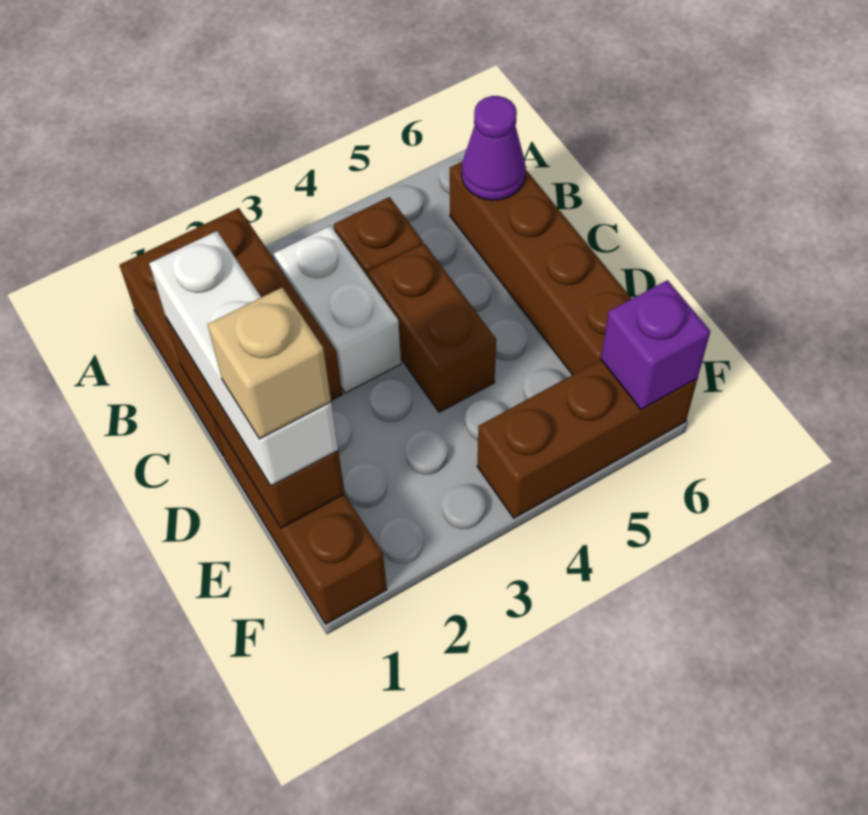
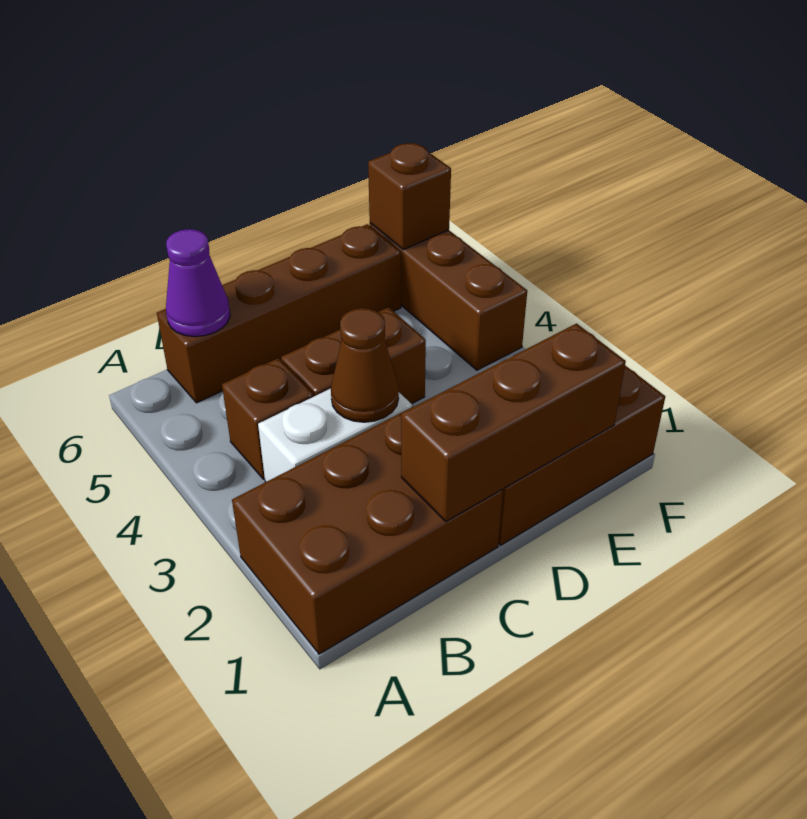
white 1x3 brick [149,231,338,486] -> none
none -> brown 1x1 cone [331,308,399,422]
tan 1x1 brick [207,288,331,439] -> none
purple 1x1 brick [601,280,710,410] -> brown 1x1 brick [368,143,451,250]

